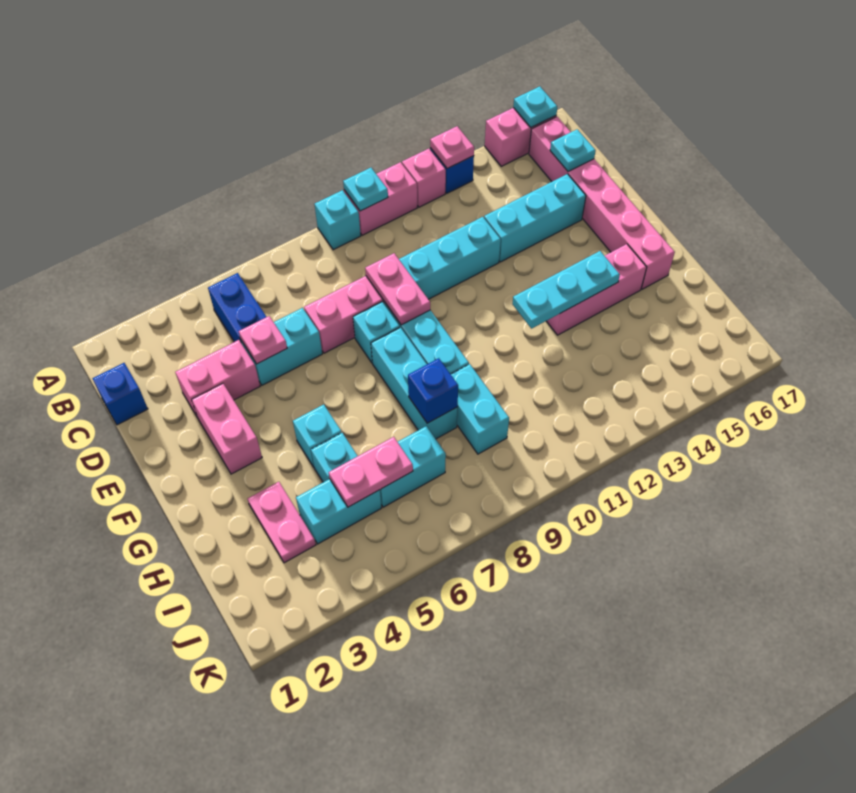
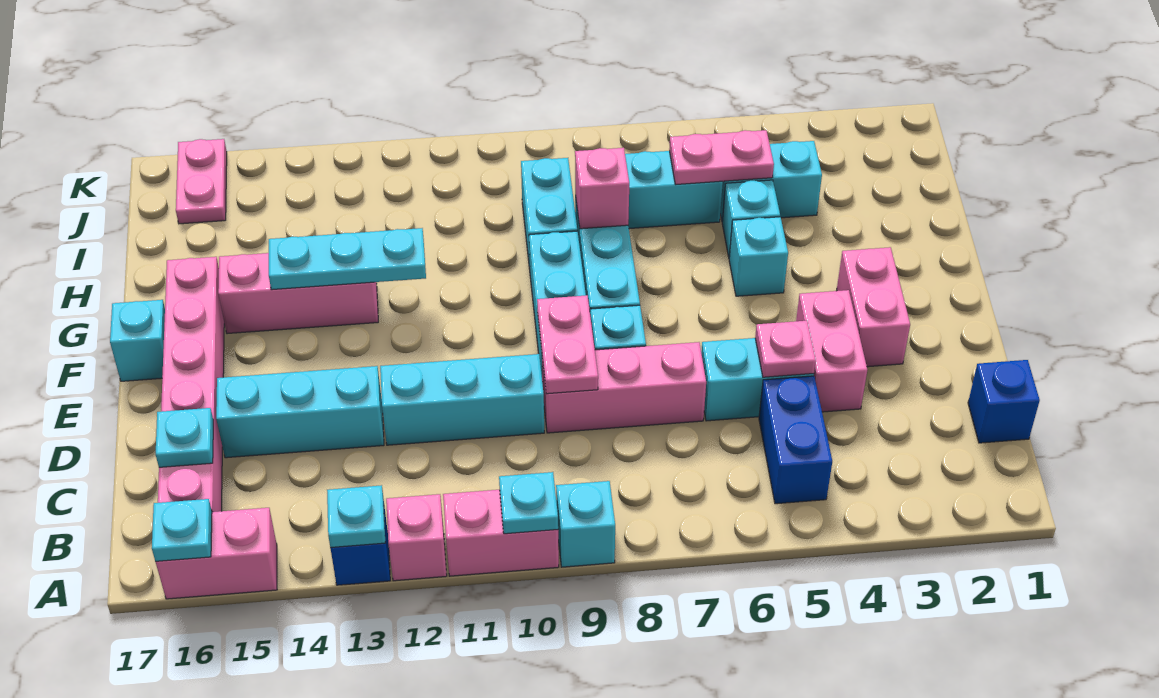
pink 1x1 plate [430,126,474,168] -> cyan 1x1 plate [327,485,385,548]
pink 1x2 brick [175,340,260,418] -> pink 1x2 brick turned to [796,290,867,412]
none -> cyan 1x1 brick [110,300,165,381]
pink 1x2 plate [248,482,316,563] -> pink 1x2 plate moved to [176,139,227,224]
blue 1x1 brick [408,358,458,423] -> pink 1x1 brick [575,148,629,229]

